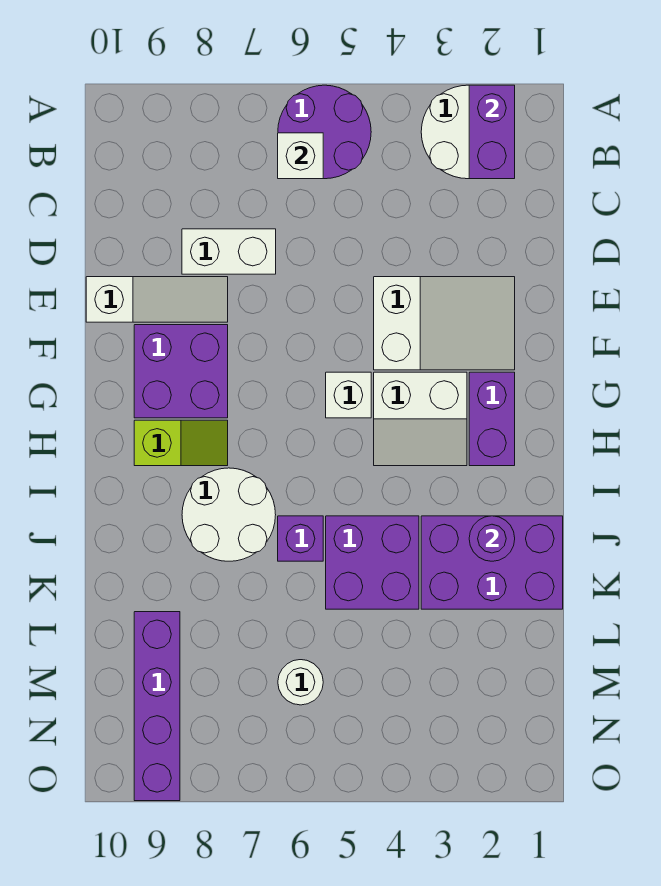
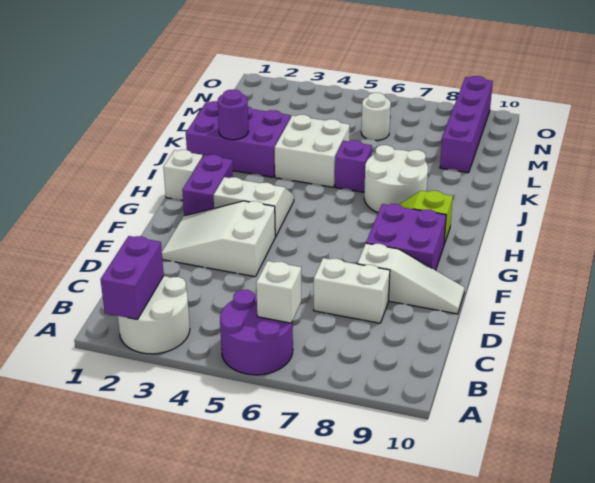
white 1x3 slope [86,277,228,322] -> white 1x3 slope turned to [357,243,465,314]
white 1x1 brick [326,372,371,418] -> white 1x1 brick moved to [163,150,203,200]
purple 2x2 brick [326,516,419,609] -> white 2x2 brick [275,115,350,187]

